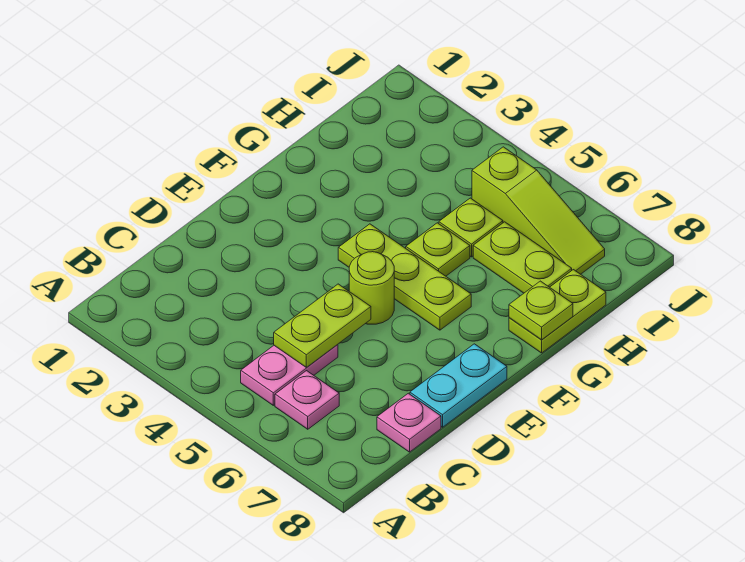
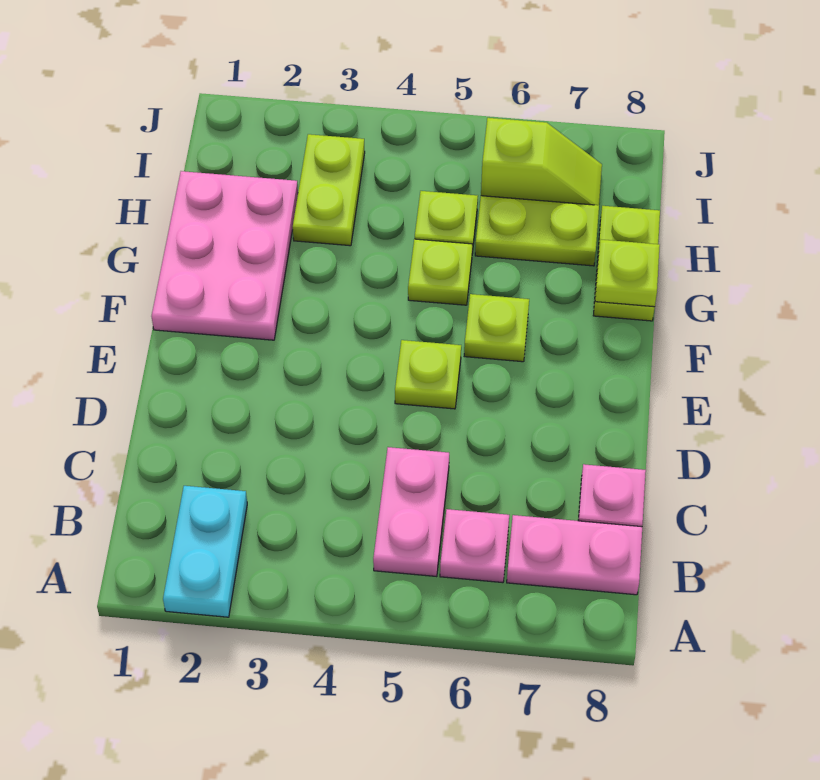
none -> pink 1x2 plate [507,515,642,595]
lime 1x2 plate [274,284,371,367] -> lime 1x2 plate moved to [293,134,365,246]
cyan 1x2 plate [410,344,507,427] -> cyan 1x2 plate moved to [163,486,247,617]
lime 1x1 round brick [349,252,394,324] -> lime 1x1 plate [395,340,461,409]
none -> pink 2x3 plate [151,171,298,340]
lime 1x3 plate [338,224,471,330] -> lime 1x1 plate [464,294,529,362]
lime 1x3 slope [472,147,605,274] -> lime 1x2 slope [481,118,602,205]

